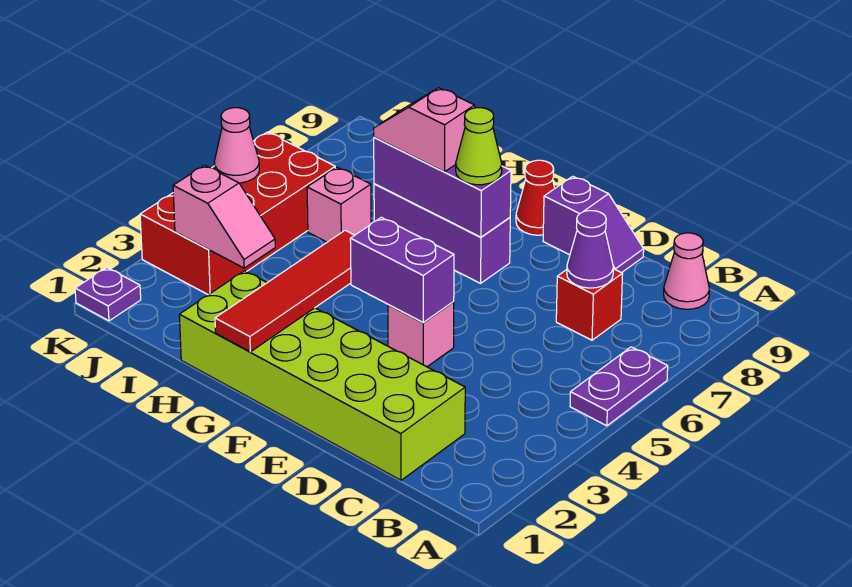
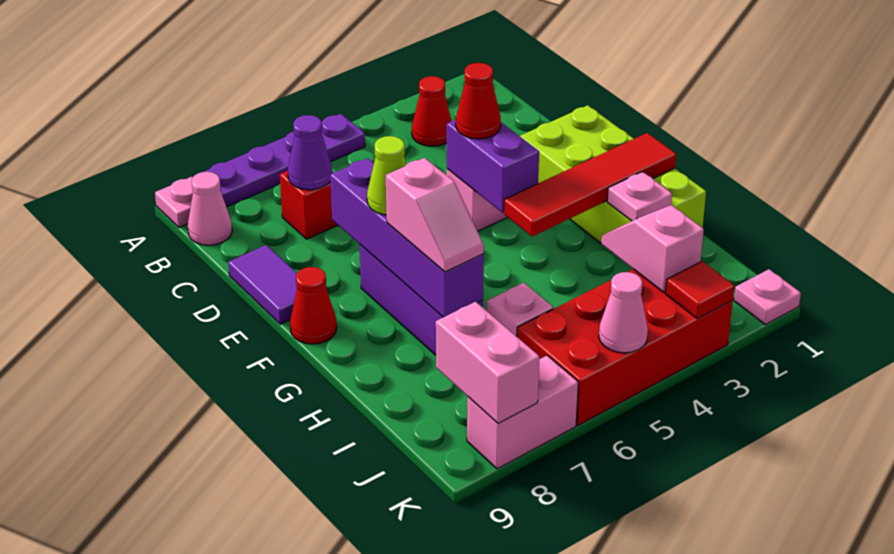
purple 1x2 plate [570,347,668,426] -> purple 1x4 plate [204,114,365,207]
none -> pink 1x1 plate [155,177,193,227]
none -> red 1x1 cone [412,76,452,146]
lime 2x6 brick [179,271,465,480] -> lime 2x4 brick [520,105,706,243]
purple 1x2 slope [543,176,644,273] -> purple 1x2 tile [228,245,297,324]
none -> red 1x1 cone [456,63,501,139]
purple 1x3 brick [374,137,511,237] -> purple 1x4 brick [330,158,484,317]
none -> pink 1x1 plate [607,172,672,221]
none -> pink 1x2 brick [436,302,539,423]
purple 1x1 plate [75,268,141,321] -> pink 1x1 plate [734,269,801,325]
none -> red 1x1 tile [666,261,734,319]
none -> pink 1x2 brick [467,355,578,469]

